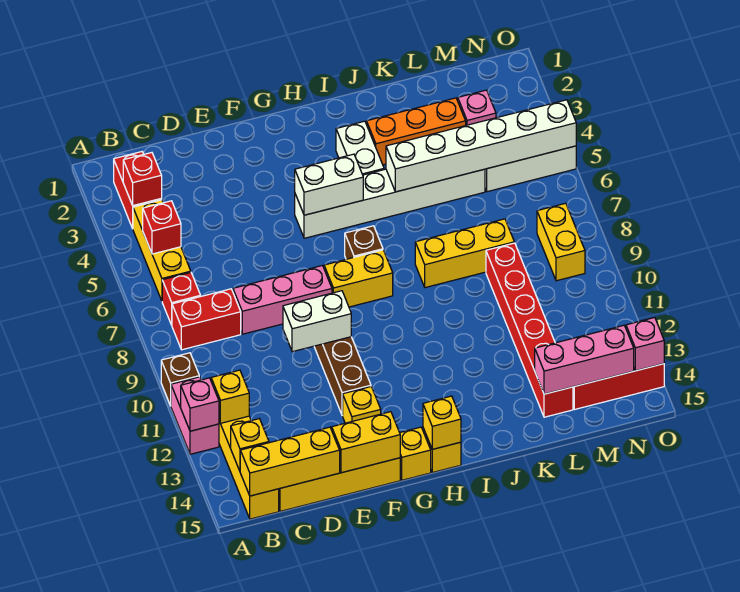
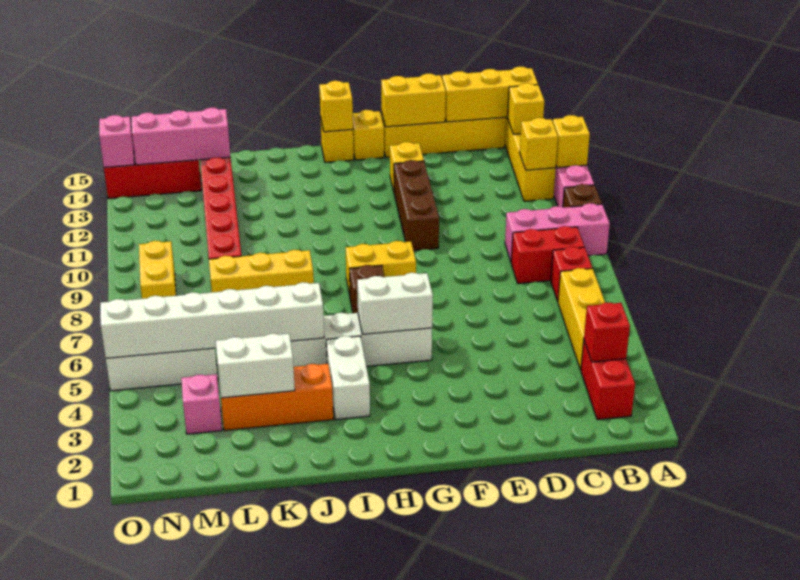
pink 1x1 brick [181,378,219,431] -> yellow 1x1 brick [553,115,590,168]
red 1x1 brick [143,201,181,254] -> none
pink 1x3 brick [233,266,332,334] -> pink 1x3 brick moved to [505,203,610,261]
white 1x2 brick [283,291,351,352] -> white 1x2 brick moved to [216,334,295,398]

